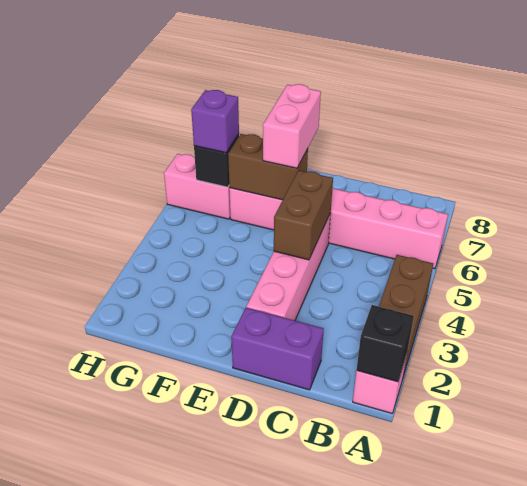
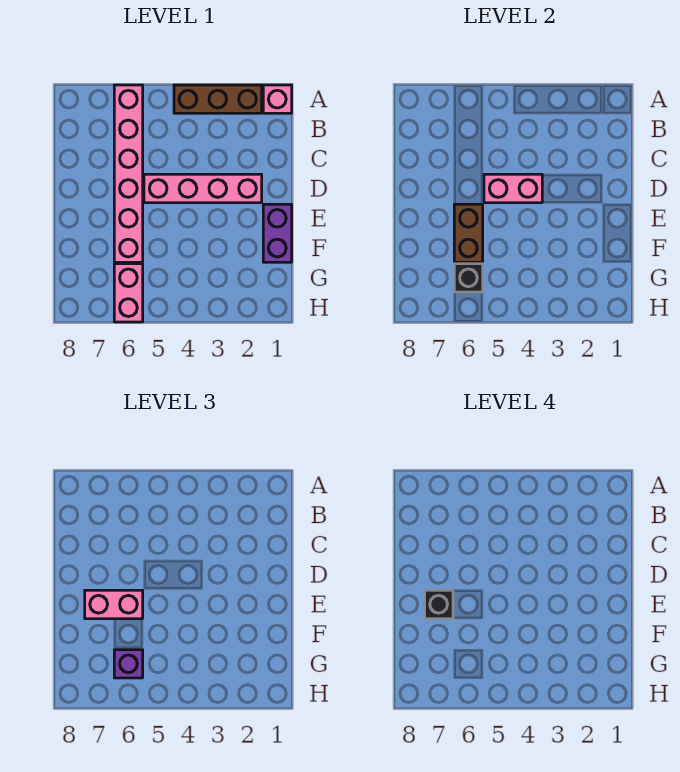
black 1x1 brick [357,305,414,382] -> black 1x1 brick moved to [425,590,453,619]
purple 1x2 brick [231,308,324,390] -> purple 1x2 brick moved to [263,204,292,262]
brown 1x2 brick [274,170,333,260] -> pink 1x2 brick [484,174,542,203]

